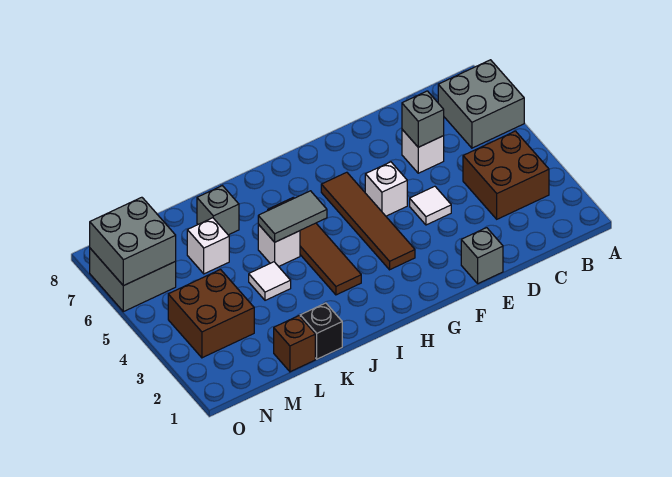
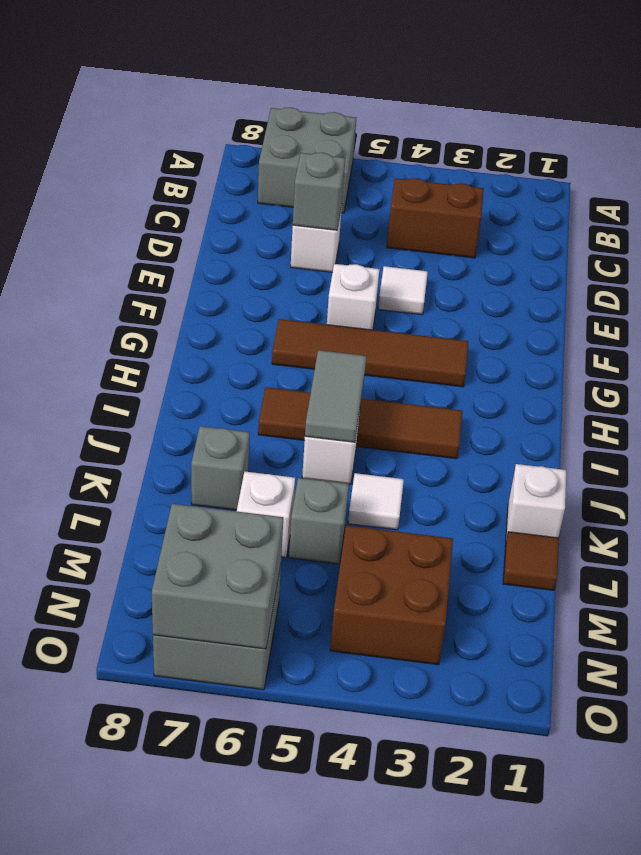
brown 2x2 brick [463,131,549,219] -> brown 1x2 brick [387,178,484,258]
grey 1x1 brick [461,228,503,284] -> grey 1x1 brick moved to [289,478,349,564]
black 1x1 brick [300,303,342,359] -> white 1x1 brick [506,464,566,540]
brown 1x1 brick [274,316,315,372] -> brown 1x1 tile [503,532,559,590]

